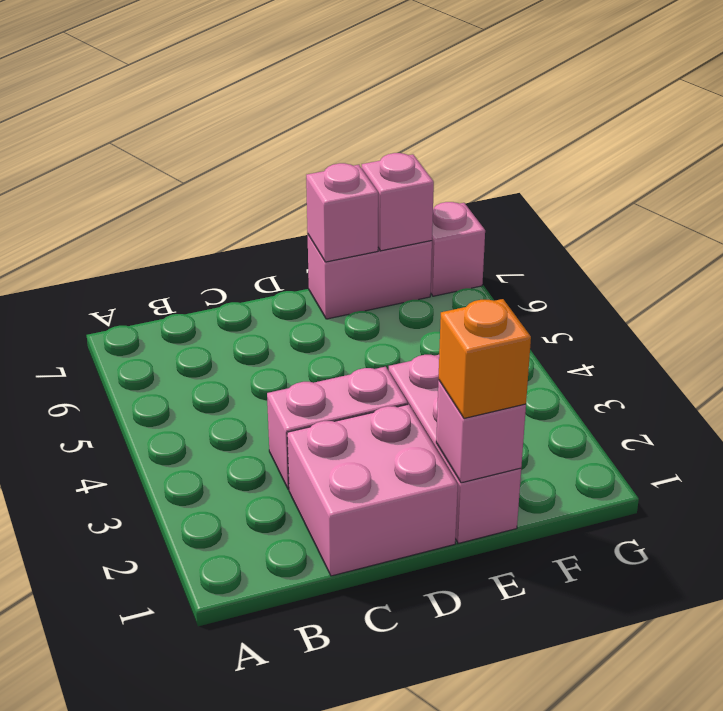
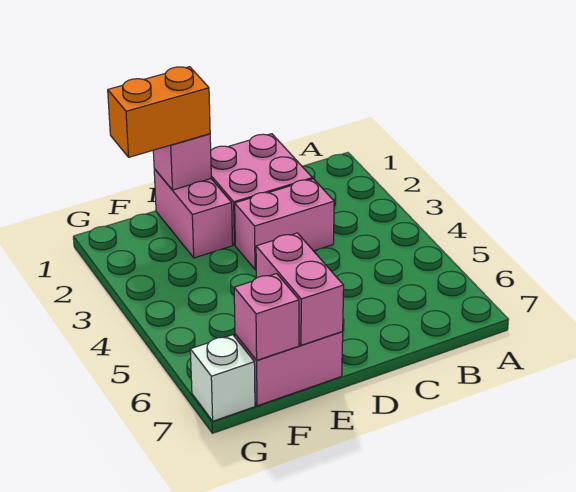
pink 1x3 brick [389,355,521,543] -> pink 1x2 brick [154,169,233,258]
orange 1x1 brick [438,299,531,418] -> orange 1x2 brick [108,67,210,157]
pink 1x1 brick [306,163,378,262] -> pink 1x2 brick [256,233,344,345]
pink 1x1 brick [431,202,485,296] -> white 1x1 brick [190,335,255,421]

